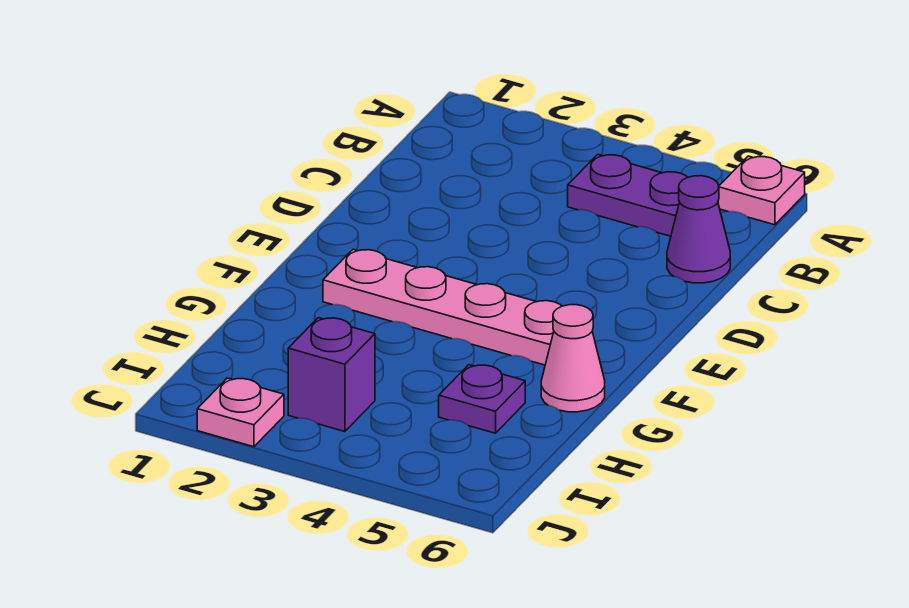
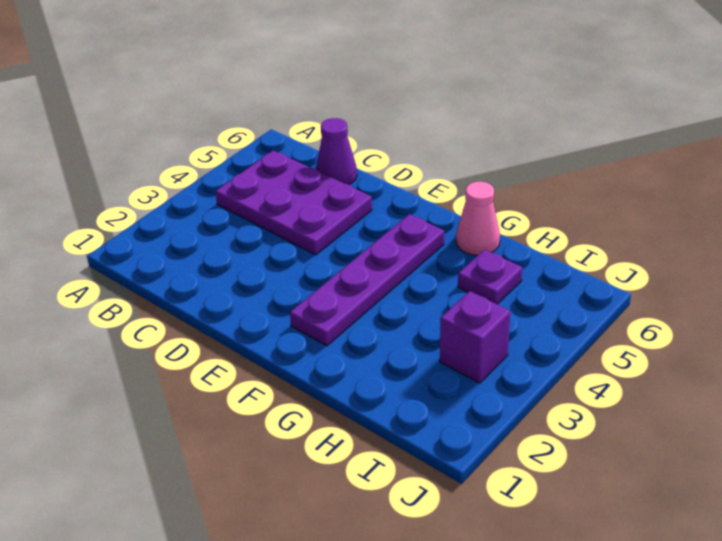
pink 1x1 plate [718,156,805,225] -> none
purple 1x2 plate [568,154,688,236] -> purple 2x3 plate [215,150,372,255]
pink 1x4 plate [323,249,562,365] -> purple 1x4 plate [290,214,444,346]
pink 1x1 plate [197,378,284,447] -> none

